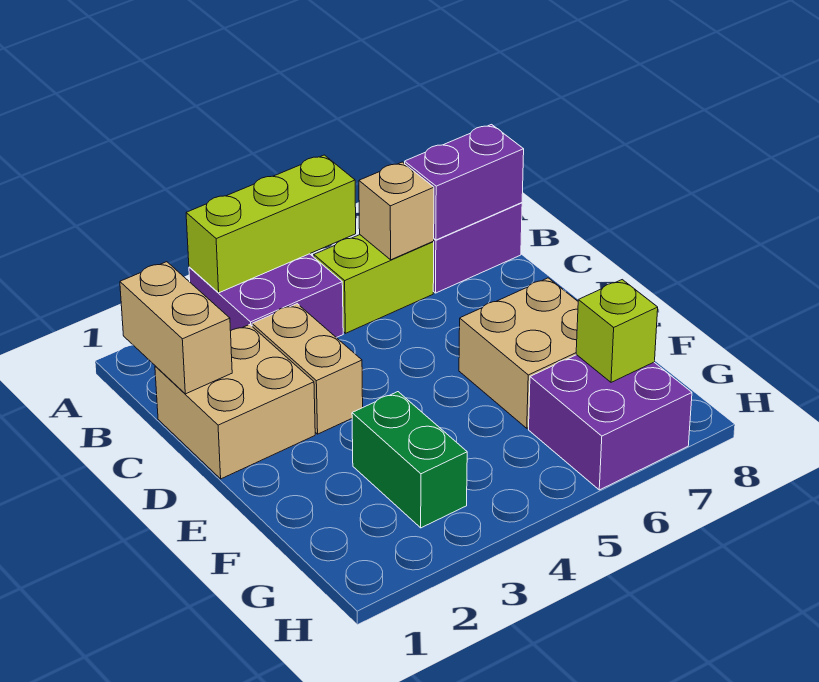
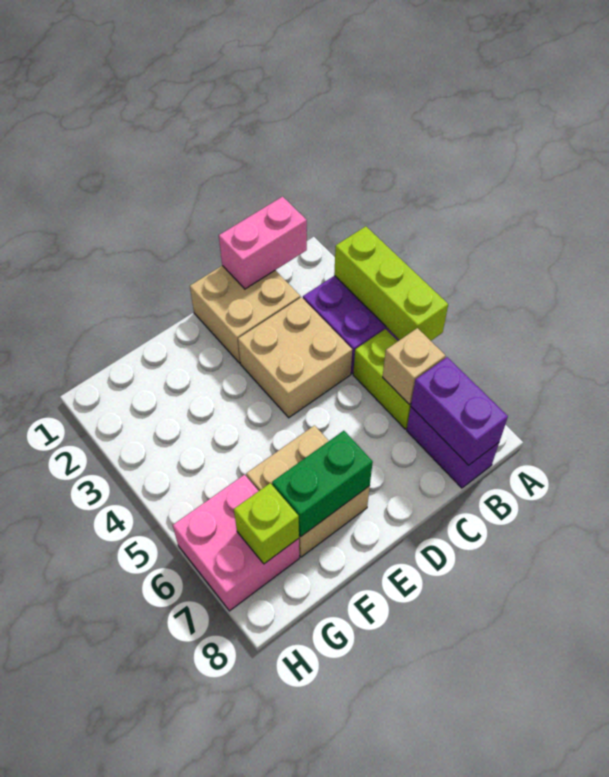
tan 1x2 brick [120,262,232,394] -> pink 1x2 brick [219,197,307,289]
tan 1x2 brick [252,304,363,434] -> tan 2x2 brick [238,297,352,418]
green 1x2 brick [352,392,467,528] -> green 1x2 brick moved to [272,431,373,537]
purple 2x2 brick [529,355,692,490] -> pink 2x2 brick [173,474,299,611]

